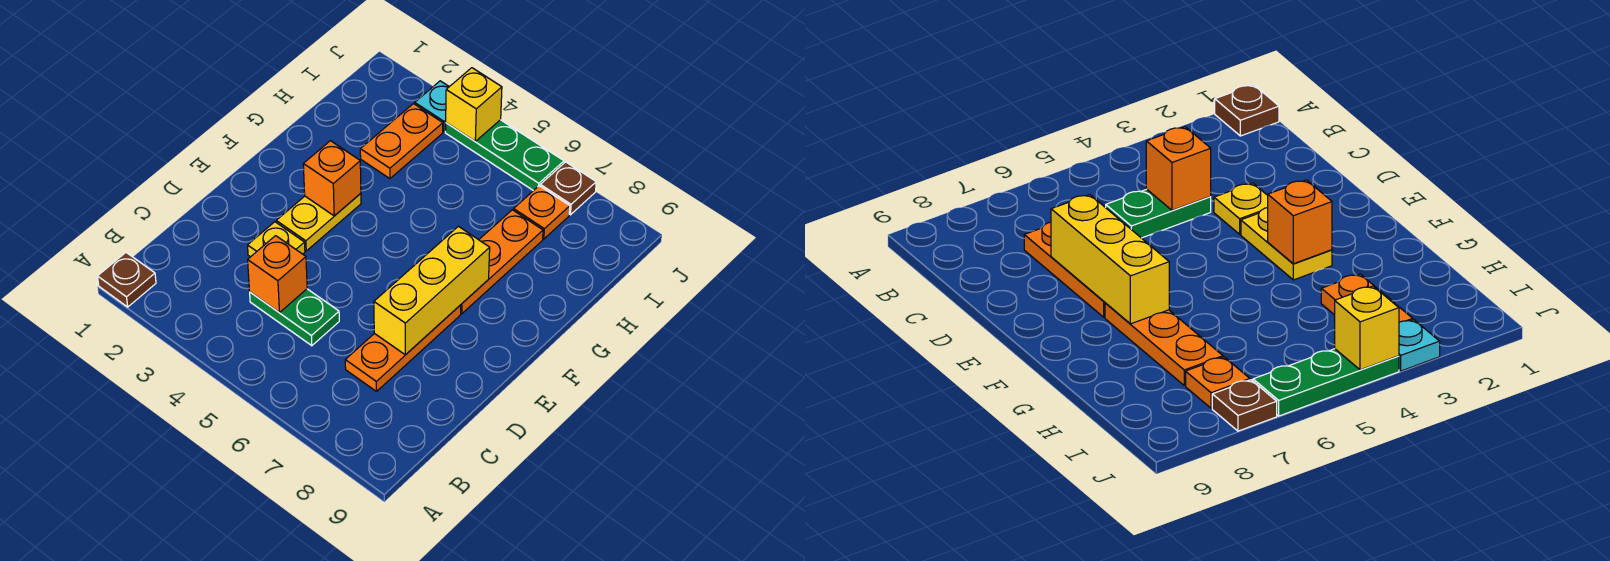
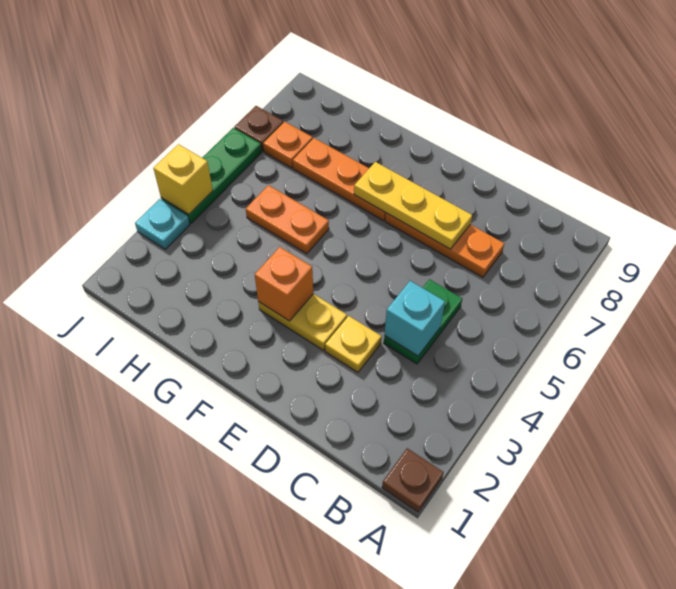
orange 1x1 brick [248,236,307,313] -> cyan 1x1 brick [385,281,445,356]
yellow 1x3 brick [374,226,490,355] -> yellow 1x3 plate [354,162,472,249]
orange 1x2 plate [360,104,443,179] -> orange 1x2 plate moved to [246,185,329,254]

